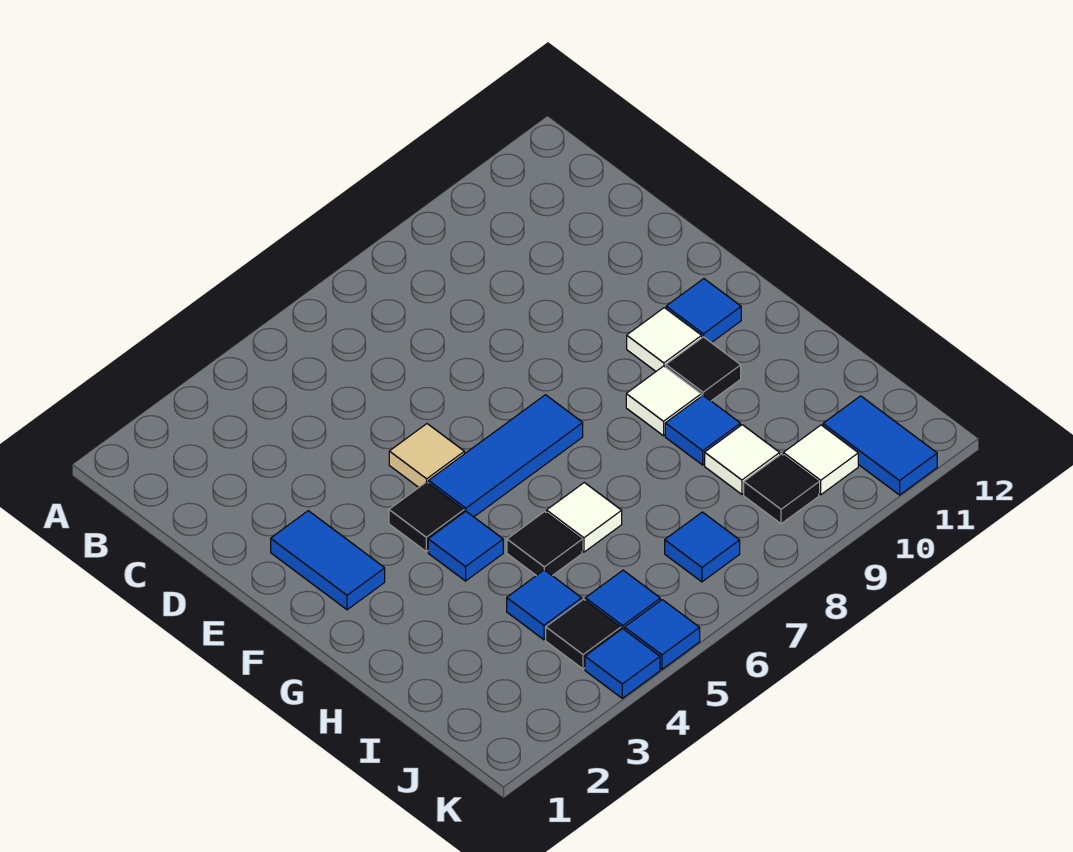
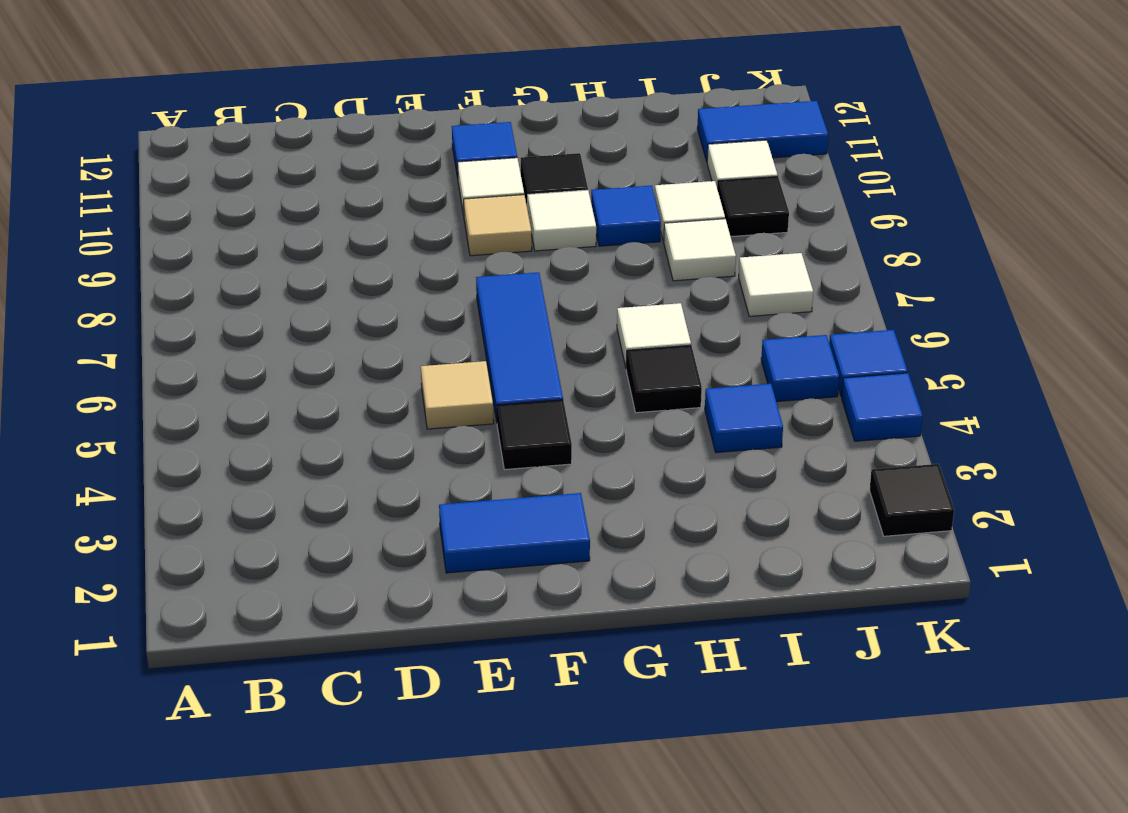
none -> tan 1x1 tile [464,195,532,256]
blue 1x1 tile [428,511,503,581] -> none
none -> white 1x1 tile [664,219,736,281]
black 1x1 tile [546,599,621,669] -> black 1x1 tile moved to [870,464,954,536]
blue 1x1 tile [665,512,740,582] -> white 1x1 tile [739,253,813,316]

